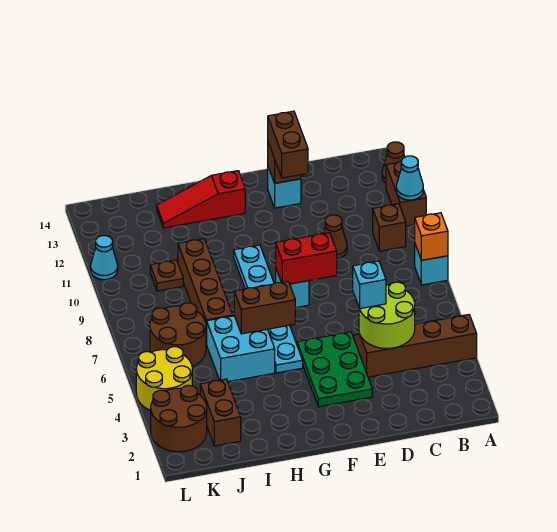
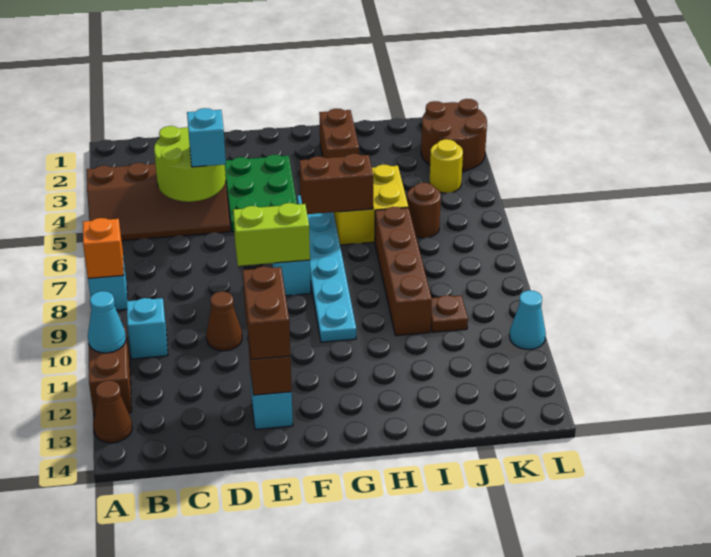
brown 1x1 brick [373,204,406,251] -> cyan 1x1 brick [127,298,168,359]
red 1x2 brick [276,233,337,284] -> lime 1x2 brick [233,203,310,266]
red 1x3 slope [157,171,245,228] -> none
cyan 2x2 brick [207,316,275,382] -> yellow 2x2 brick [334,165,408,245]
brown 1x2 brick [200,379,241,446] -> brown 1x2 brick moved to [319,109,359,158]
brown 2x2 round brick [150,303,206,366] -> brown 1x1 round brick [407,183,441,238]
yellow 2x2 round brick [136,347,192,410] -> yellow 1x1 round brick [430,139,463,193]

